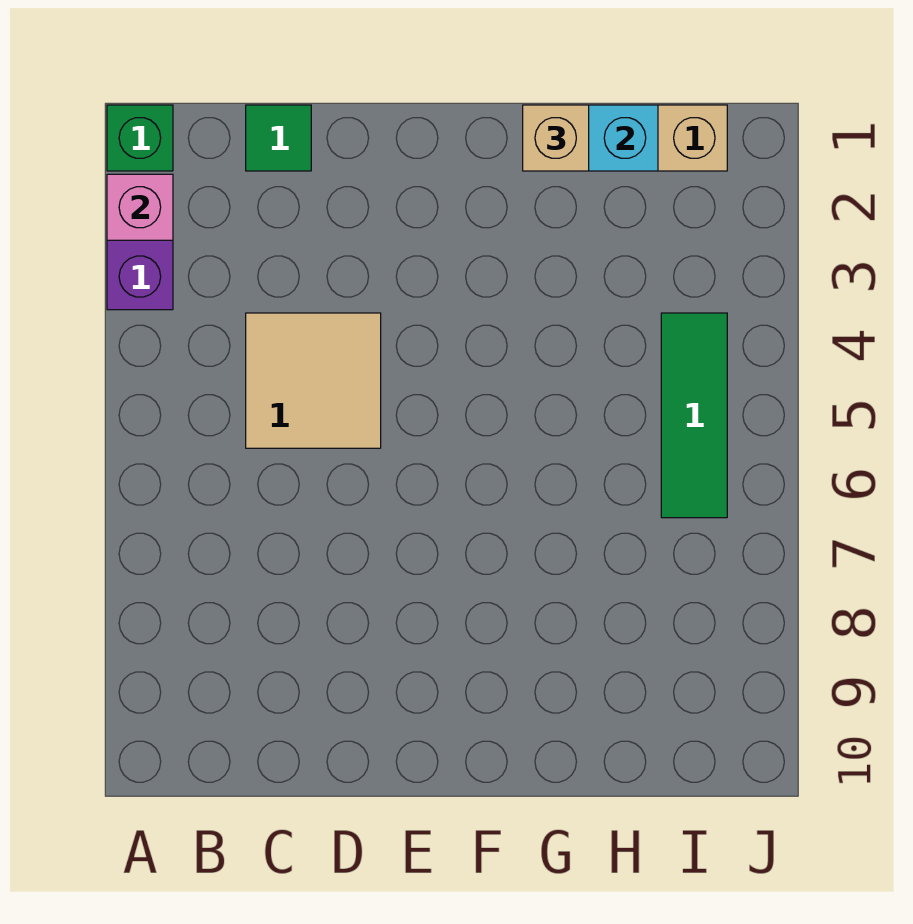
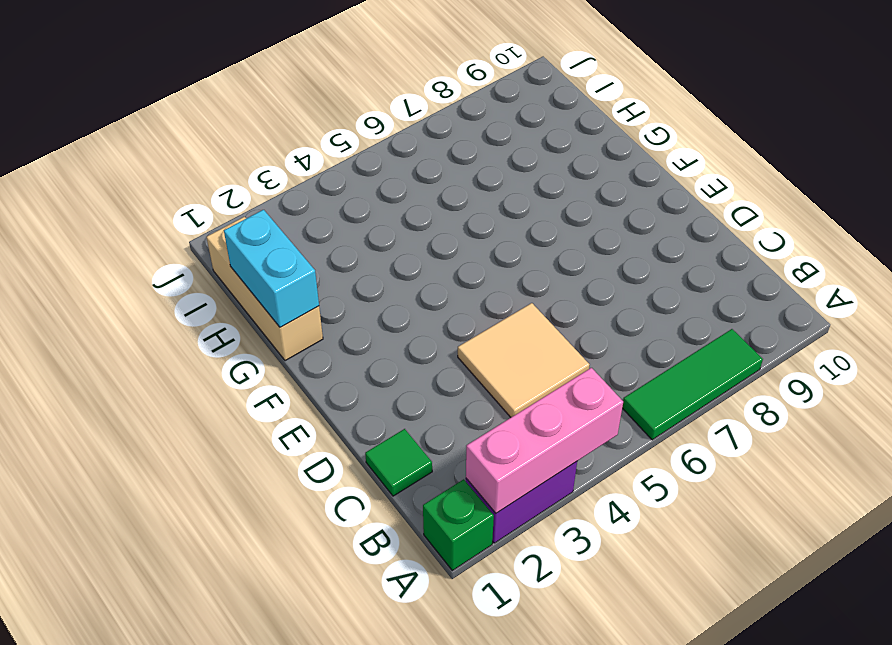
pink 1x1 brick [107,174,173,240] -> pink 1x3 brick [466,368,623,513]
tan 1x1 brick [523,105,589,171] -> none
green 1x3 tile [661,313,727,518] -> green 1x3 tile moved to [622,329,763,440]

